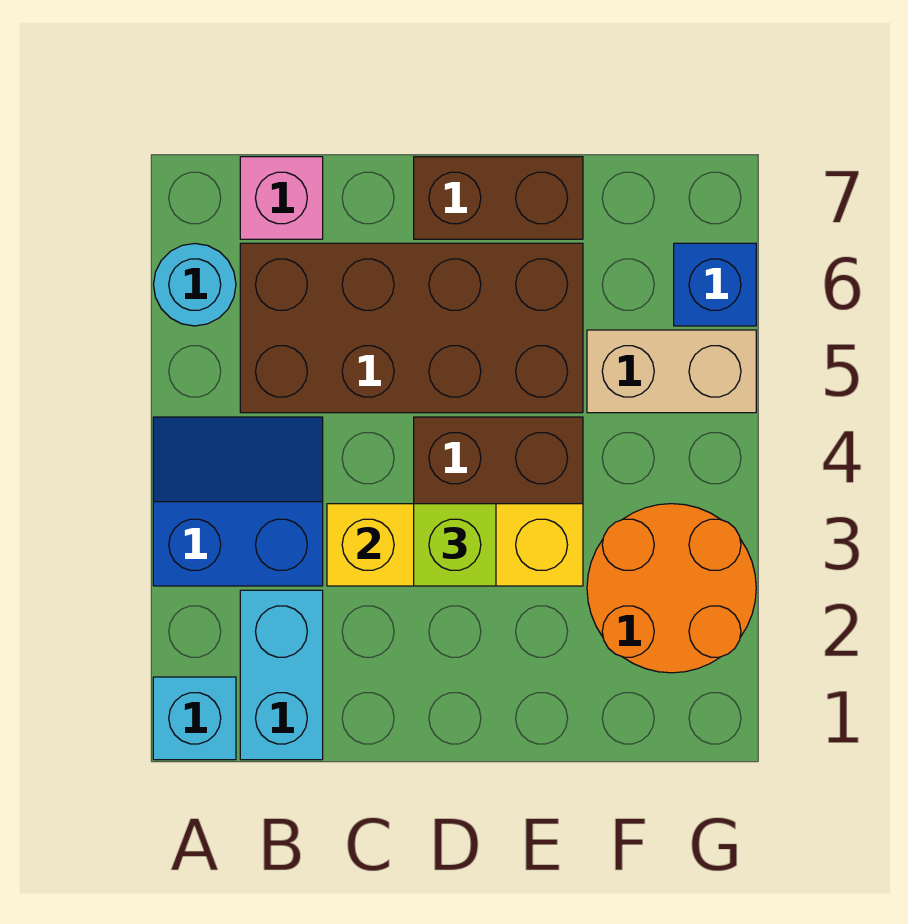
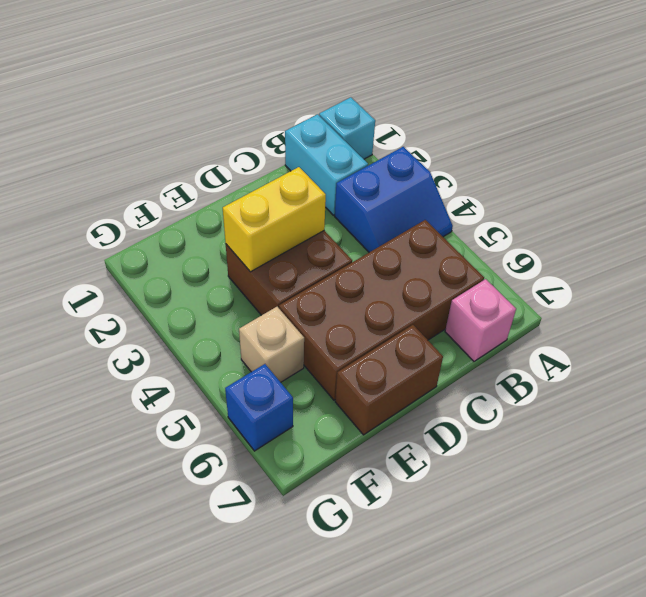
cyan 1x1 round brick [154,243,236,326] -> none
yellow 1x3 brick [327,504,583,586] -> yellow 1x2 brick [223,167,326,272]
lime 1x1 brick [414,504,496,586] -> none
orange 2x2 round brick [587,504,756,673] -> none
tan 1x2 brick [587,330,756,413] -> tan 1x1 brick [239,307,304,382]

